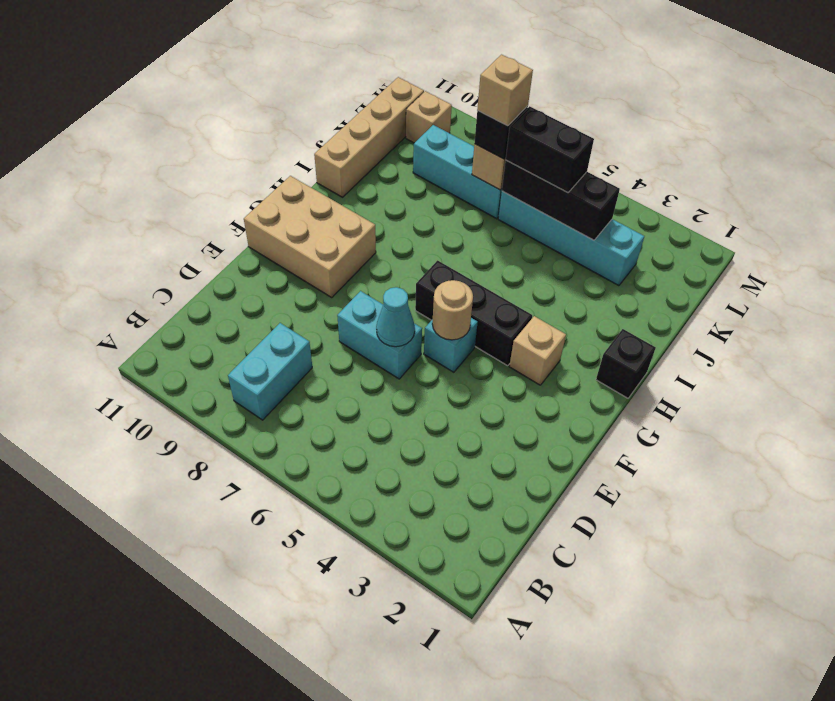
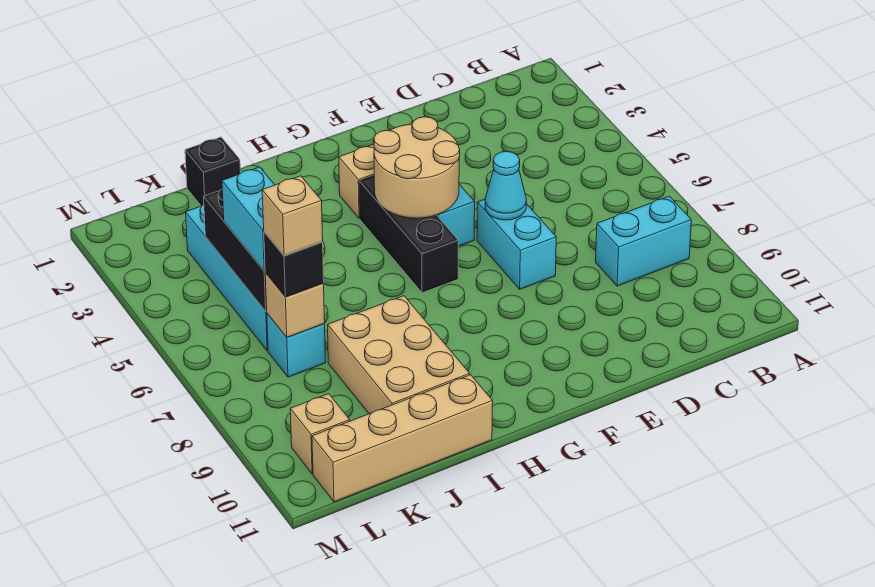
tan 1x1 round brick [432,280,473,340] -> tan 2x2 round brick [374,117,460,218]
tan 2x3 brick [244,176,376,298] -> tan 2x3 brick moved to [328,296,470,414]
black 1x1 brick [596,329,656,398] -> black 1x1 brick moved to [185,137,241,206]
black 1x2 brick [506,106,594,193] -> cyan 1x2 brick [222,167,274,271]
cyan 1x3 brick [413,125,502,219] -> cyan 1x1 brick [267,314,326,377]

